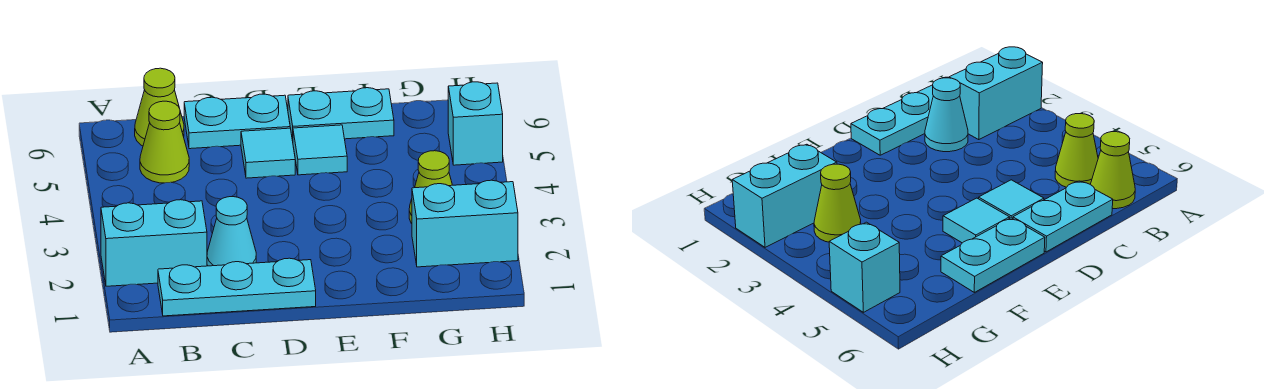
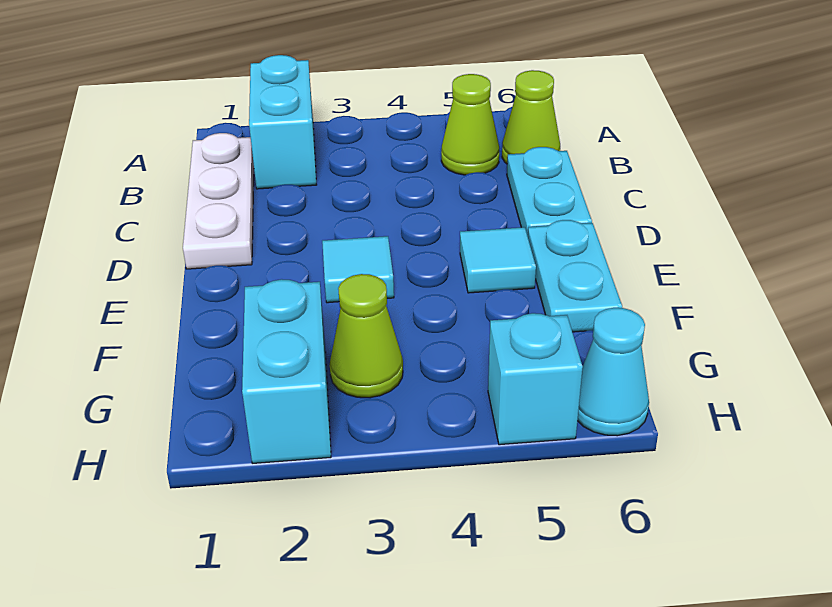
cyan 1x3 plate [158,258,316,316] -> white 1x3 plate [183,133,254,269]
cyan 1x1 cone [207,197,256,266] -> cyan 1x1 cone moved to [577,308,649,436]
cyan 1x1 tile [241,128,295,178] -> cyan 1x1 tile moved to [322,236,394,303]

